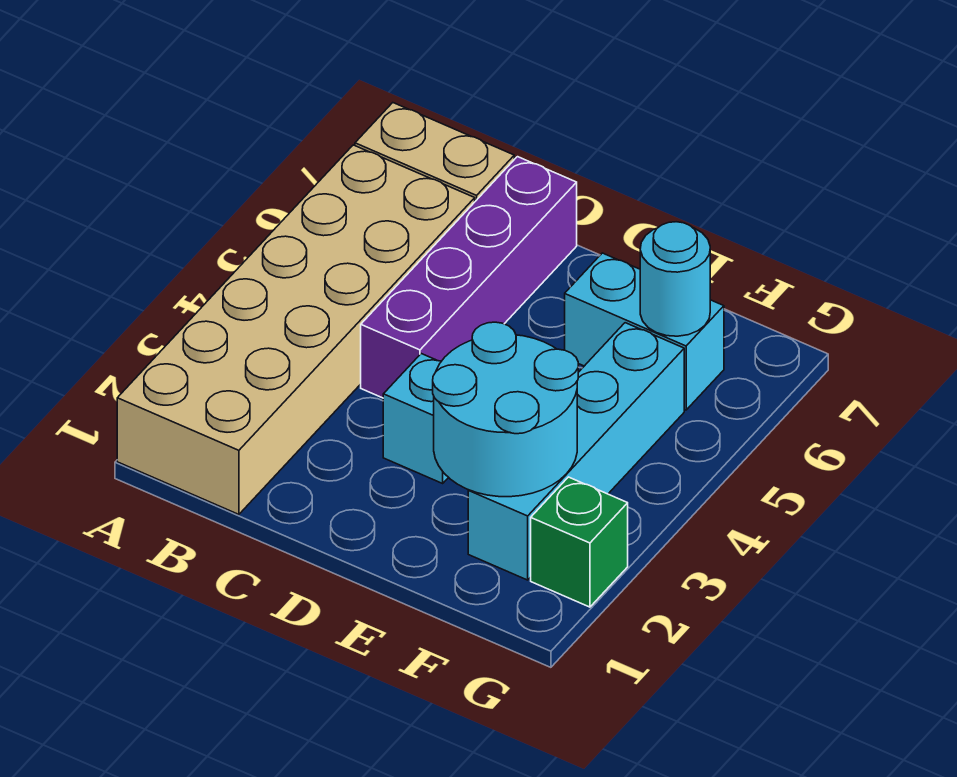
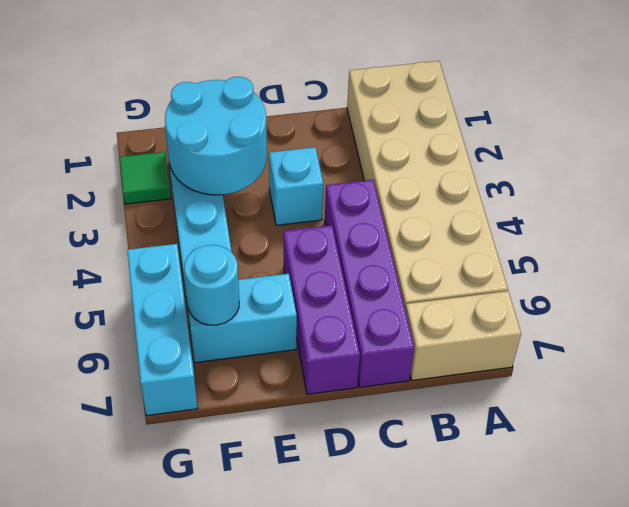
none -> purple 1x3 brick [284,225,360,394]
green 1x1 brick [531,477,628,607] -> green 1x1 tile [119,152,171,204]
none -> cyan 1x3 brick [127,244,198,416]

